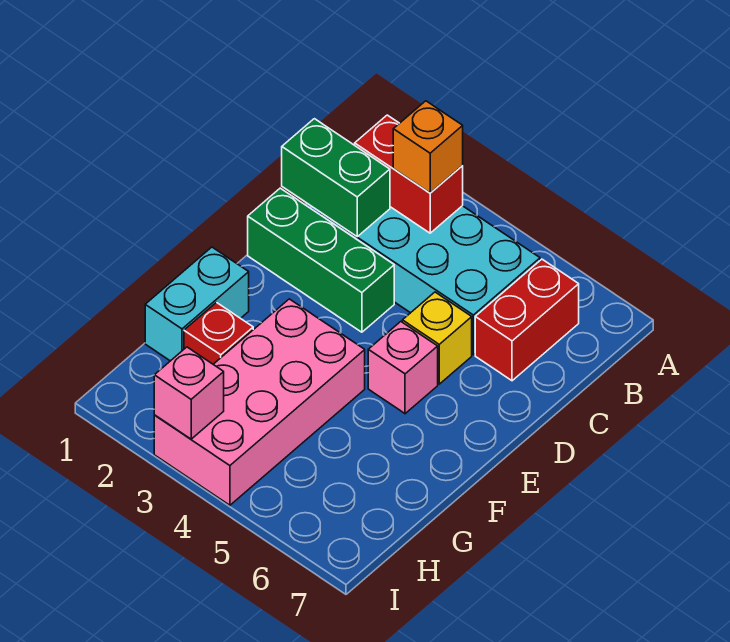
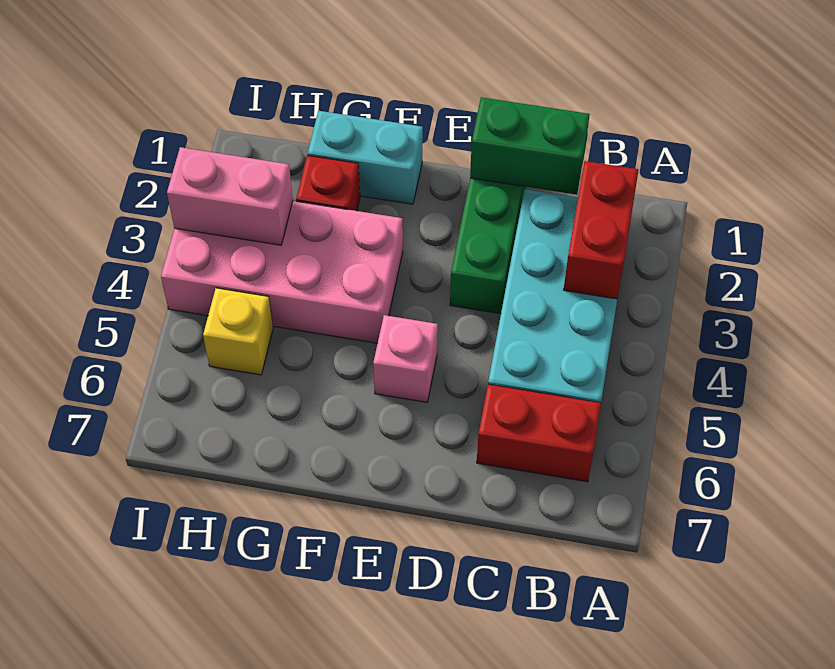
orange 1x1 brick [393,101,463,193] -> none
green 1x2 brick [282,119,390,237] -> green 1x2 brick turned to [470,97,590,195]
yellow 1x1 brick [402,292,472,384] -> yellow 1x1 brick moved to [203,288,273,375]
pink 1x1 brick [154,347,224,439] -> pink 1x2 brick [167,147,293,245]

